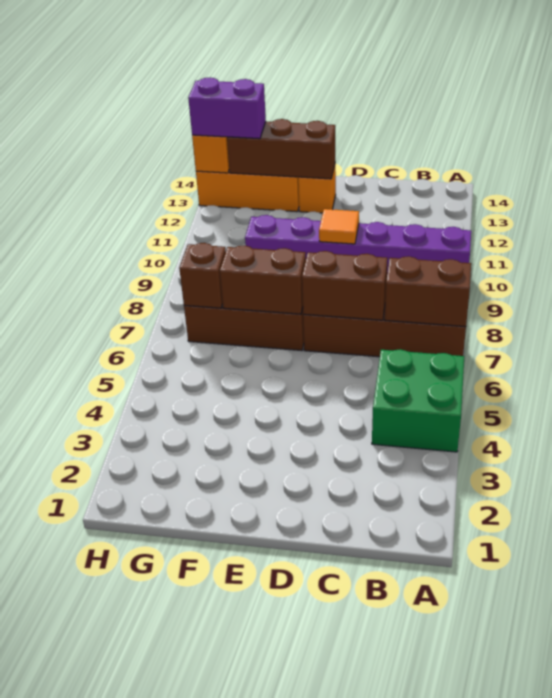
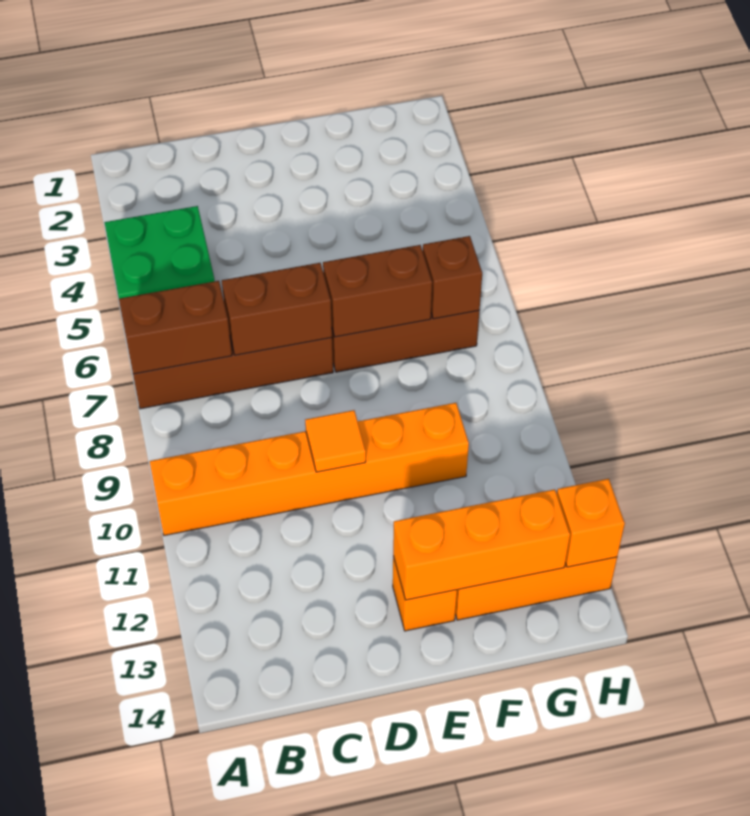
purple 1x6 brick [245,215,471,272] -> orange 1x6 brick [150,403,469,536]
brown 1x3 brick [227,119,335,179] -> orange 1x3 brick [393,489,570,600]
purple 1x2 brick [188,78,266,139] -> none

